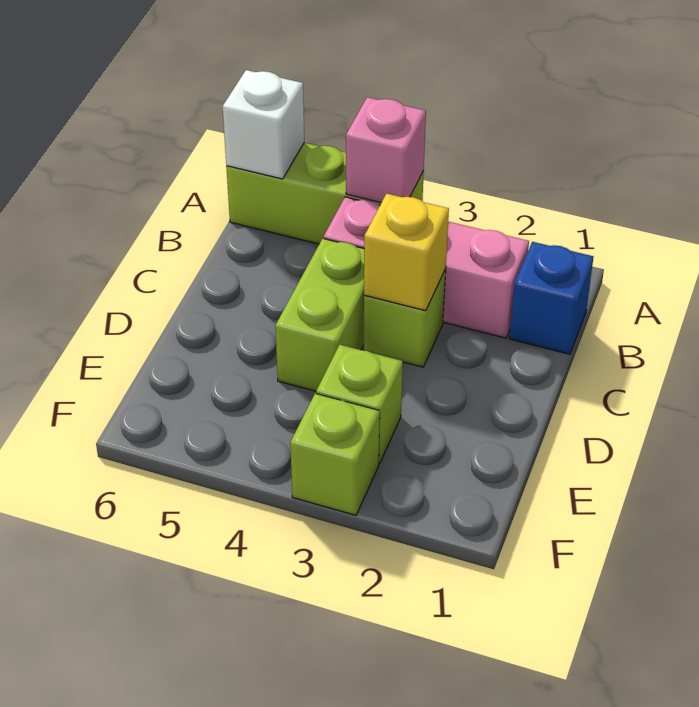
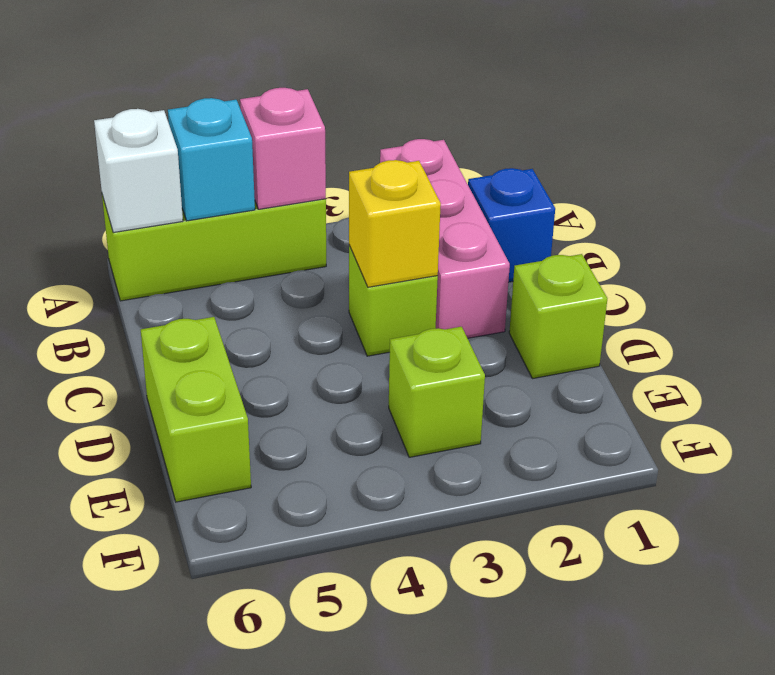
none -> cyan 1x1 brick [168,98,255,221]
pink 1x3 brick [324,197,529,338] -> pink 1x3 brick turned to [380,139,510,338]
lime 1x2 brick [275,238,364,391] -> lime 1x2 brick moved to [141,317,251,502]
lime 1x1 brick [290,394,380,515] -> lime 1x1 brick moved to [509,254,607,379]

